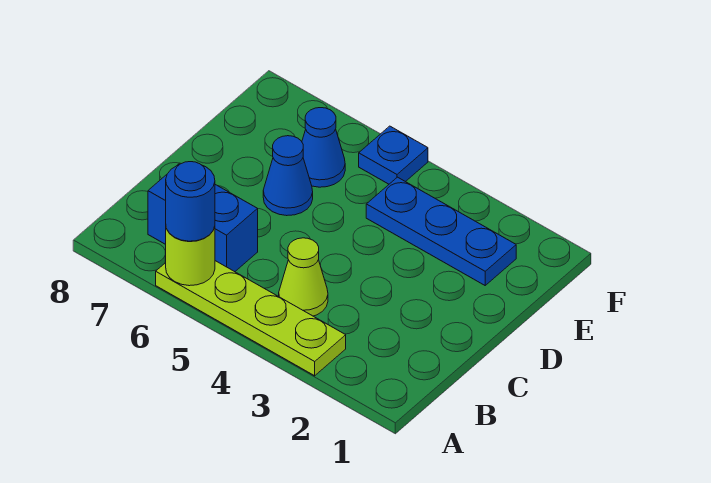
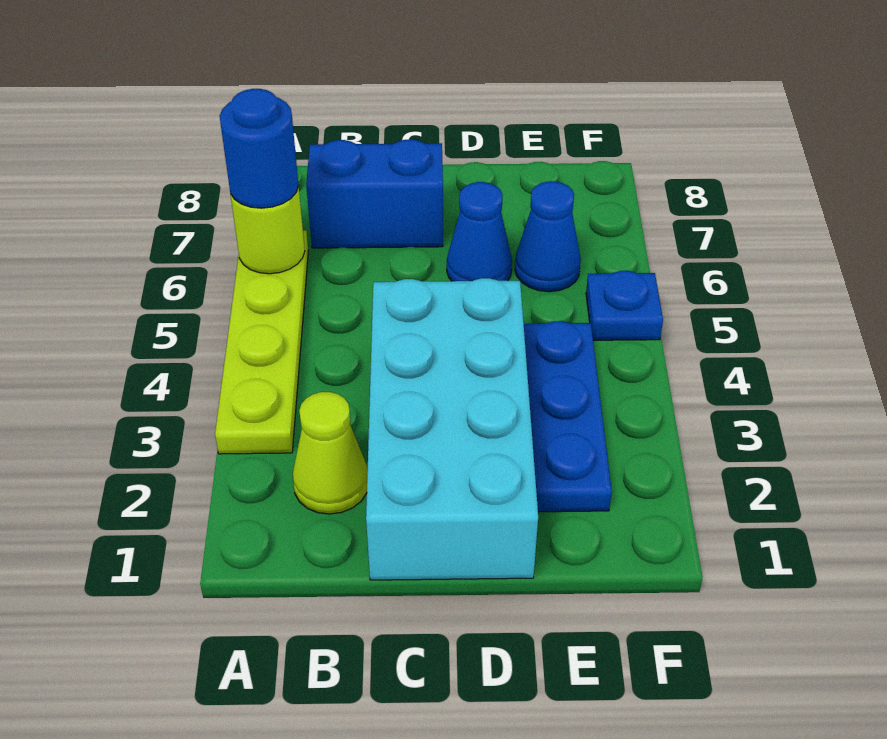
lime 1x1 cone [279,238,328,316] -> lime 1x1 cone moved to [292,392,368,514]
blue 1x2 brick [148,164,258,272] -> blue 1x2 brick turned to [306,139,443,248]
none -> cyan 2x4 brick [366,278,538,580]

